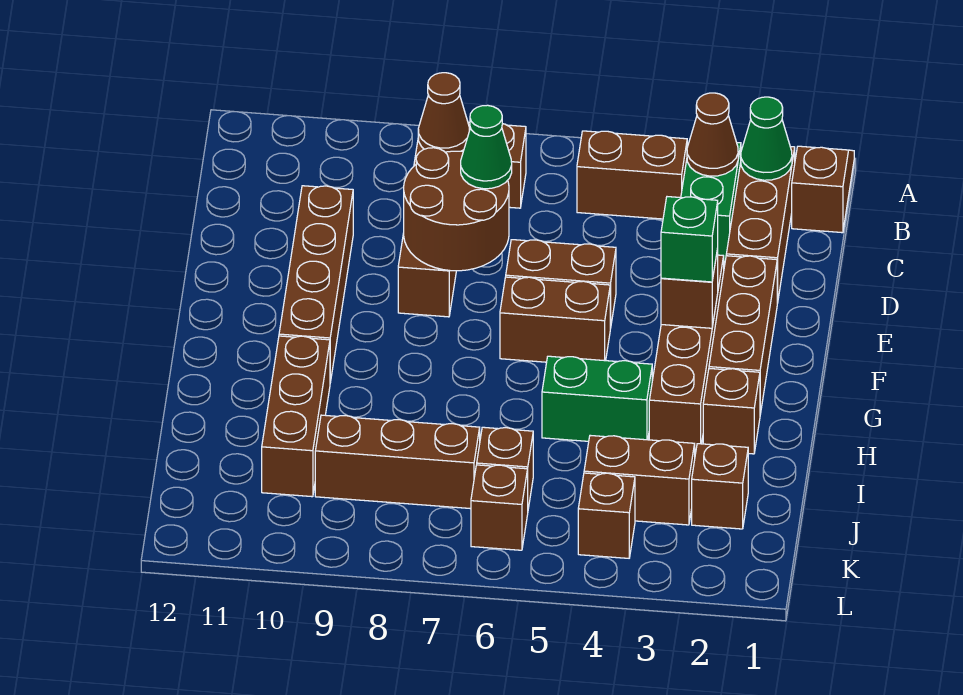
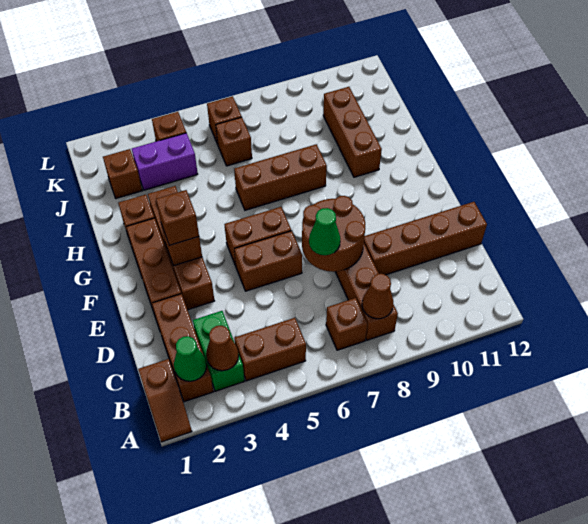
brown 1x4 brick [279,186,353,382] -> brown 1x4 brick turned to [364,202,487,275]
green 1x1 brick [661,197,718,282] -> brown 1x1 brick [156,190,199,245]
green 1x2 brick [542,356,652,441] -> none
brown 1x2 brick [584,435,695,525] -> purple 1x2 brick [132,133,198,190]
brown 1x3 brick [315,415,480,509] -> brown 1x3 brick moved to [234,144,327,210]

